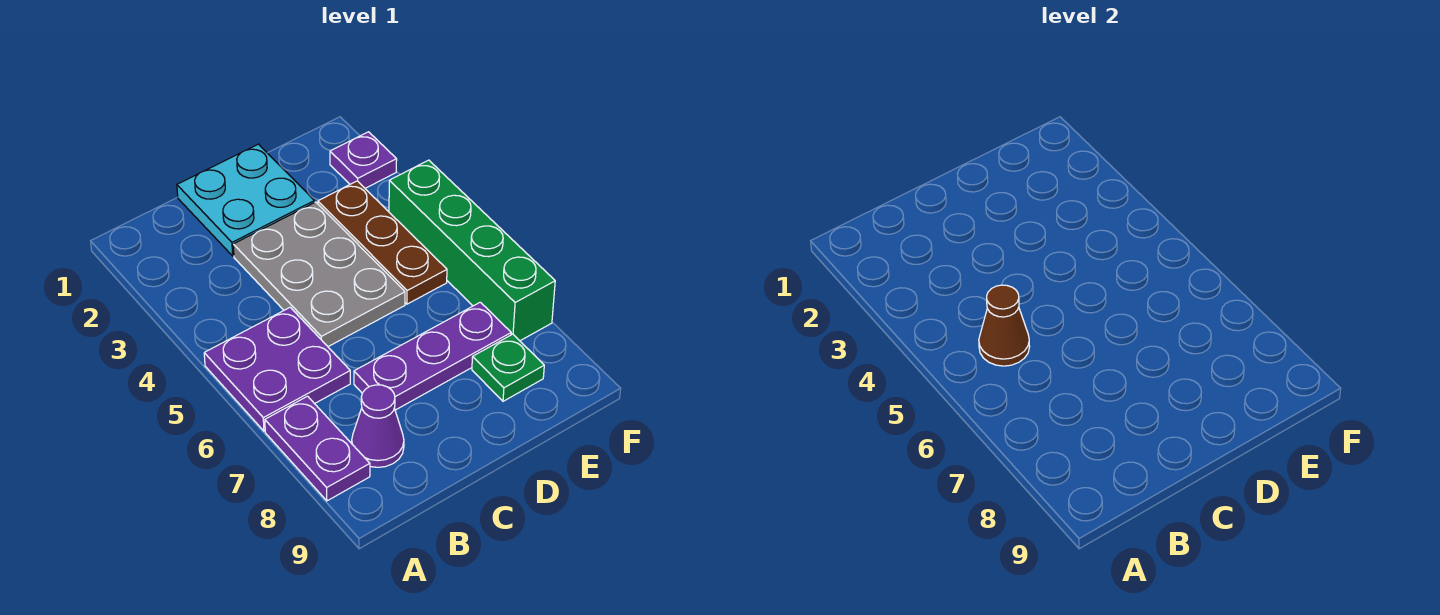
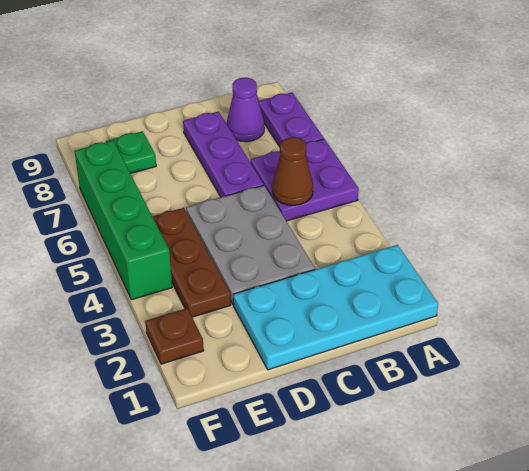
cyan 2x2 plate [177,144,314,256] -> cyan 2x4 plate [233,245,438,370]
purple 1x3 plate [354,302,511,410] -> purple 1x3 plate turned to [183,112,263,197]
purple 1x1 plate [330,132,397,188] -> brown 1x1 plate [145,308,204,364]

